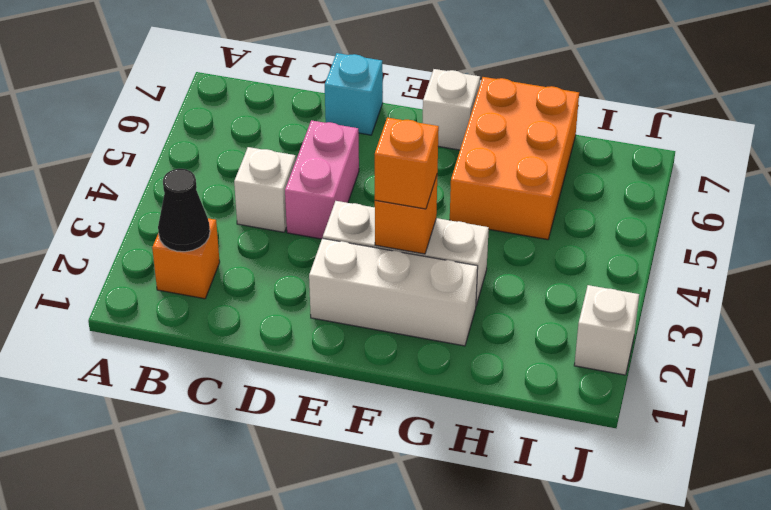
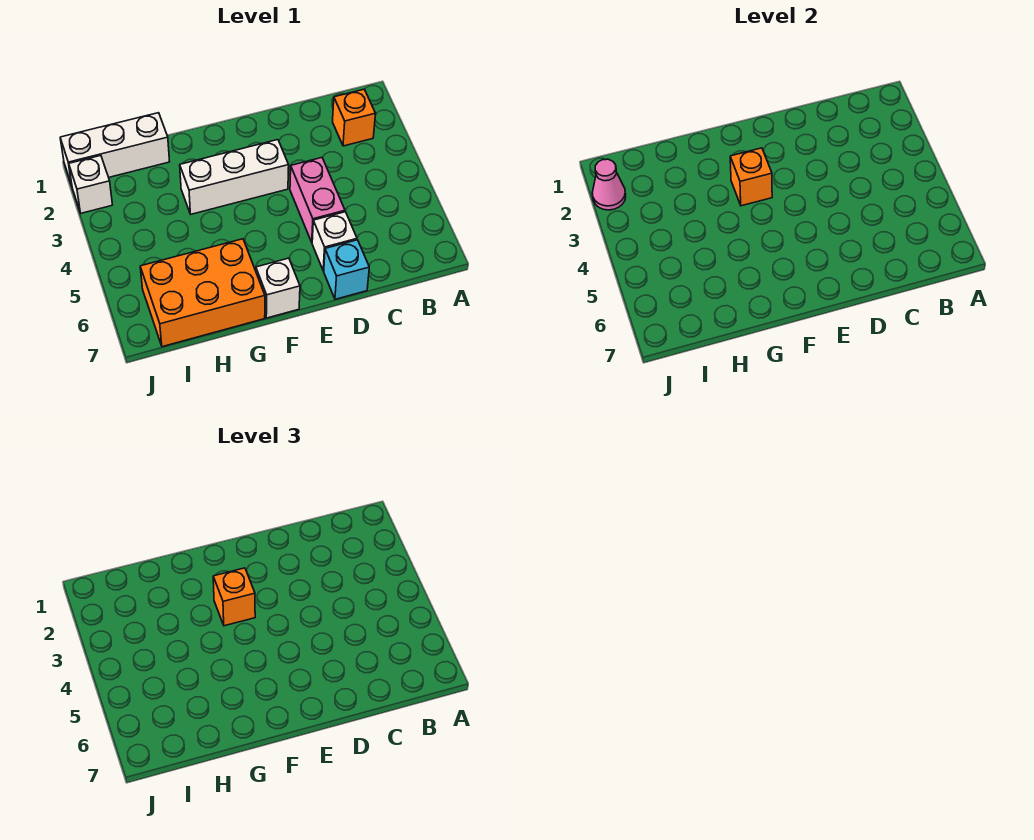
black 1x1 cone [158,169,210,252] -> none
white 1x1 brick [234,147,296,232] -> white 1x1 brick moved to [312,212,357,271]
white 1x3 brick [309,238,478,346] -> white 1x3 brick moved to [60,113,170,185]
orange 2x3 brick [450,77,579,240] -> orange 2x3 brick turned to [140,239,265,347]
none -> pink 1x1 cone [592,159,626,210]

